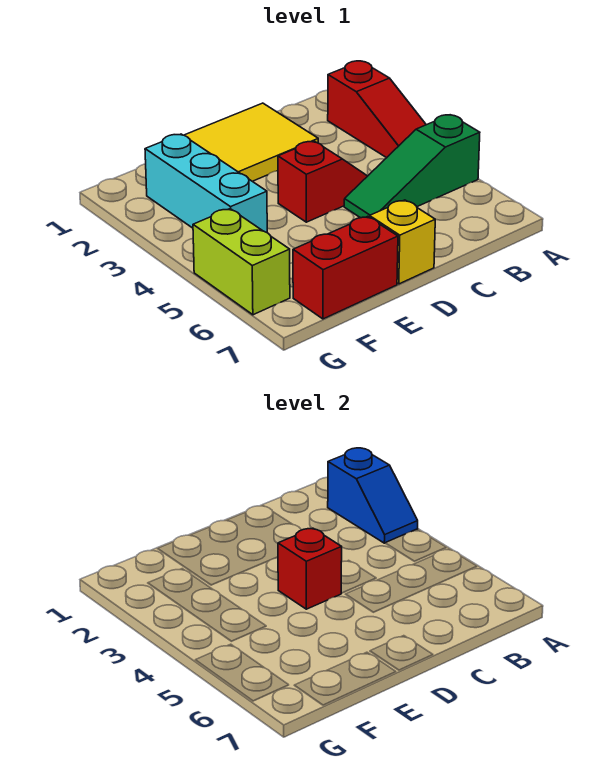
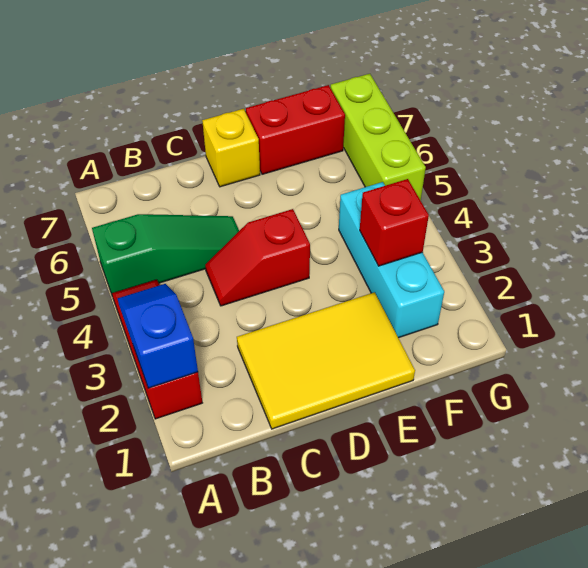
red 1x1 brick [278,528,342,609] -> red 1x1 brick moved to [360,179,429,266]
lime 1x2 brick [193,209,290,315] -> lime 1x3 brick [330,74,426,200]

